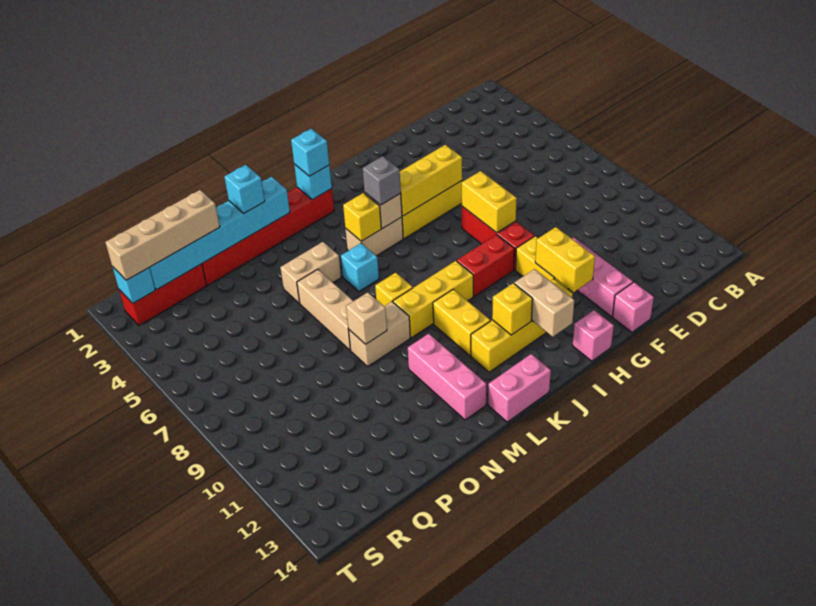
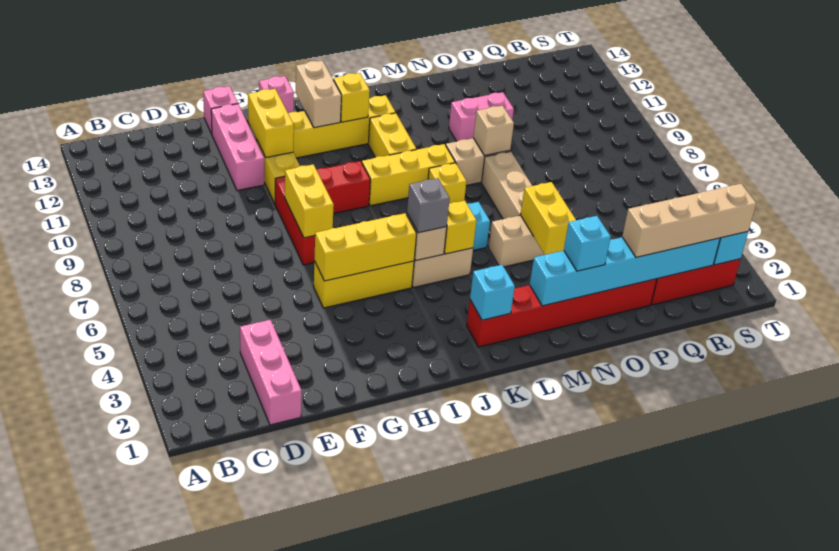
cyan 1x1 brick [291,129,329,176] -> none
pink 1x2 brick [488,354,551,422] -> pink 1x2 brick moved to [449,92,514,142]
pink 1x3 brick [408,334,486,420] -> pink 1x3 brick moved to [240,320,302,425]
none -> yellow 1x2 brick [521,182,576,255]

